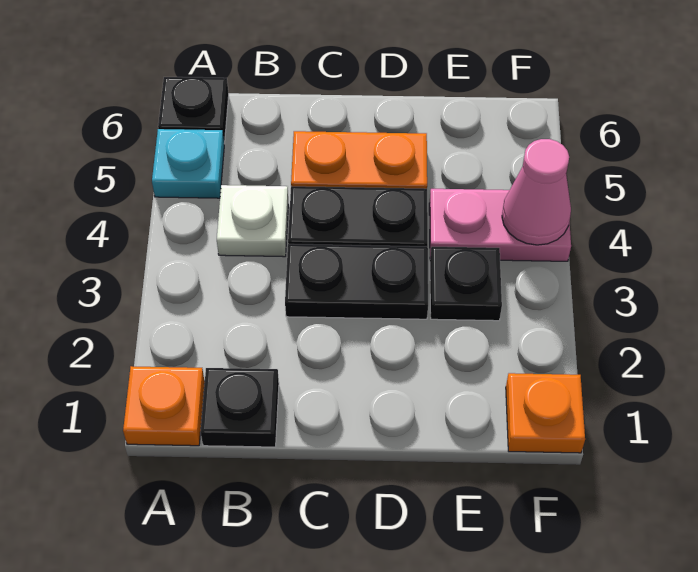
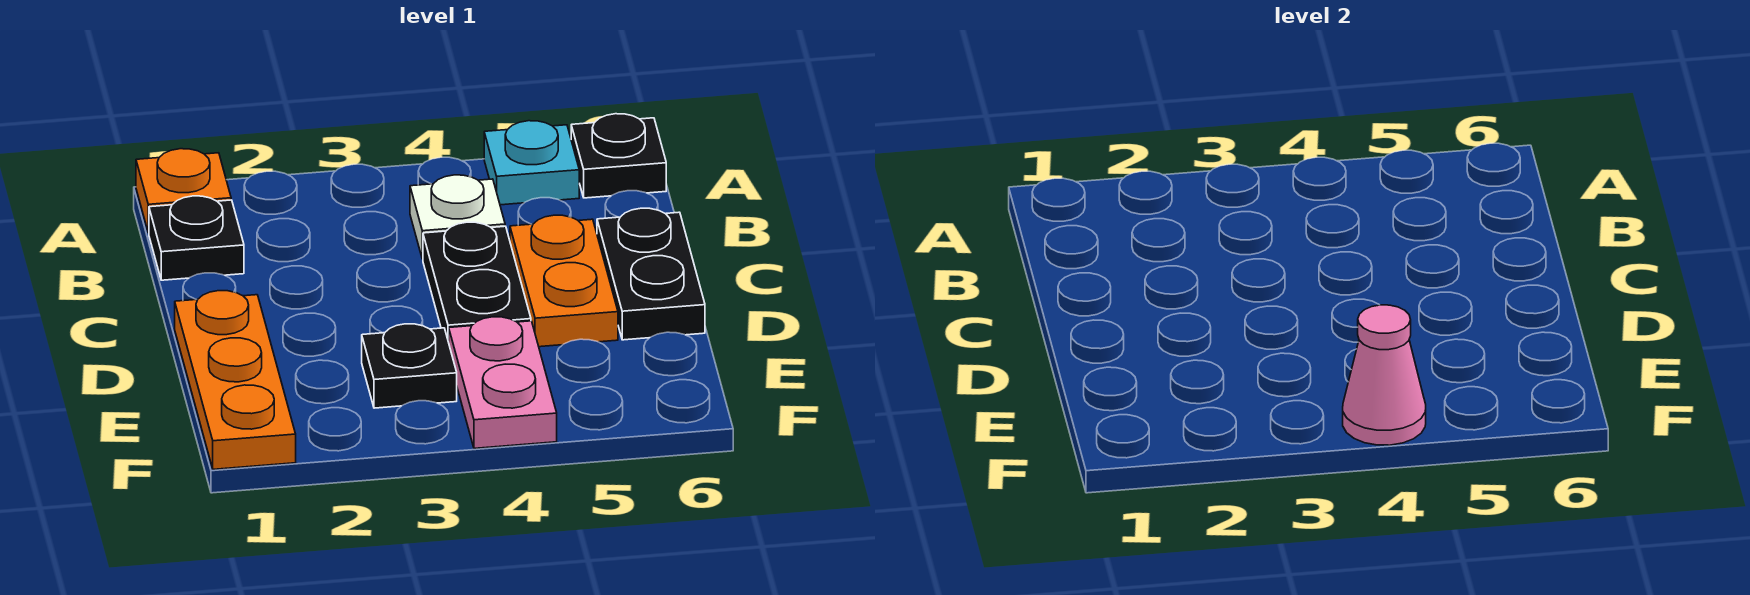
black 1x2 plate [285,244,428,319] -> black 1x2 plate moved to [597,208,705,340]
orange 1x1 plate [506,373,585,453] -> orange 1x3 plate [175,291,296,469]

